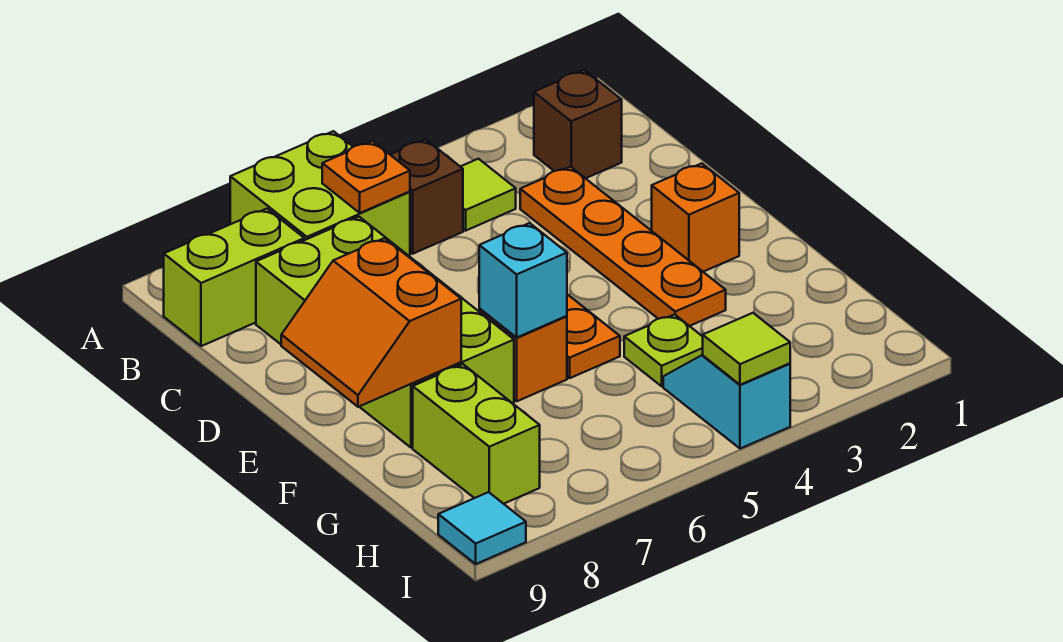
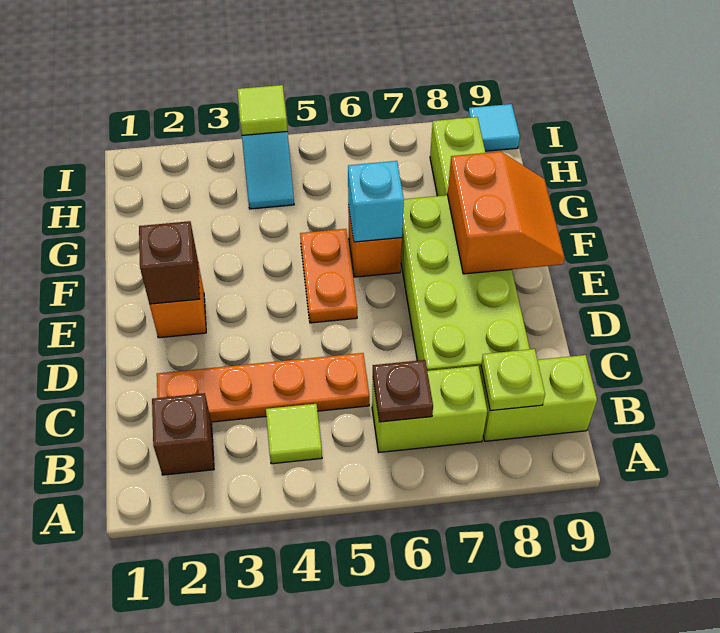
lime 2x2 brick [230,131,410,256] -> lime 1x2 brick [372,366,487,452]
brown 1x1 brick [390,139,463,254] -> brown 1x1 brick moved to [139,221,200,304]
orange 1x1 plate [322,141,410,213] -> brown 1x1 plate [373,360,433,422]
orange 1x4 plate [520,167,726,326] -> orange 1x4 plate turned to [157,353,369,422]
lime 1x1 plate [624,314,703,386] -> lime 1x1 plate moved to [481,349,545,411]

